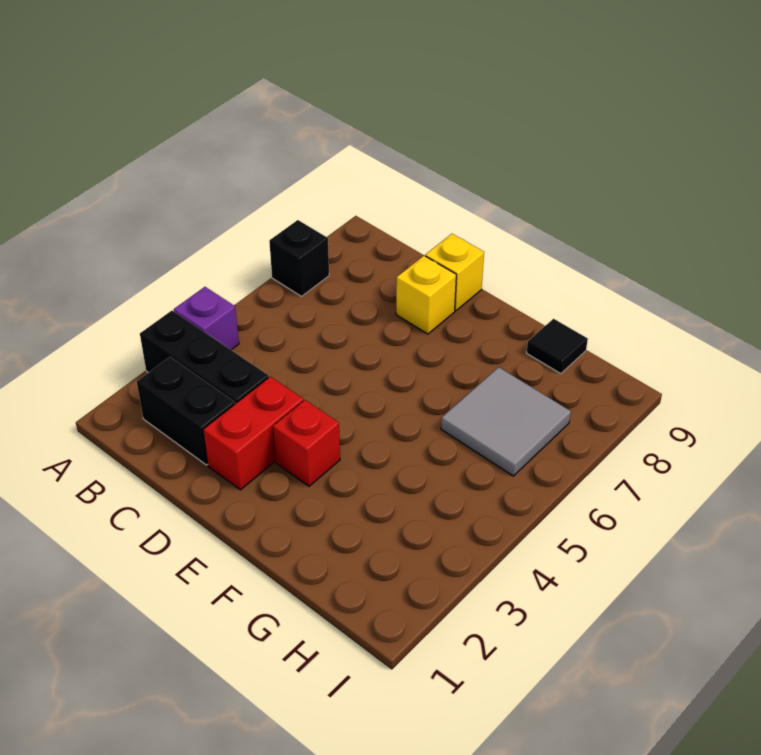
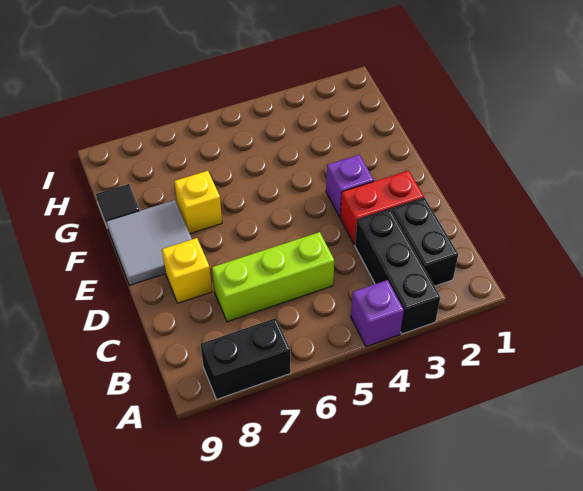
black 1x1 brick [269,220,329,296] -> black 1x2 brick [201,318,291,399]
none -> lime 1x3 brick [212,232,334,322]
yellow 1x1 brick [425,234,484,311] -> yellow 1x1 brick moved to [174,171,222,233]
red 1x1 brick [273,400,340,486] -> purple 1x1 brick [326,155,374,217]
grey 2x2 tile [441,367,571,476] -> grey 2x2 tile moved to [106,200,192,285]

